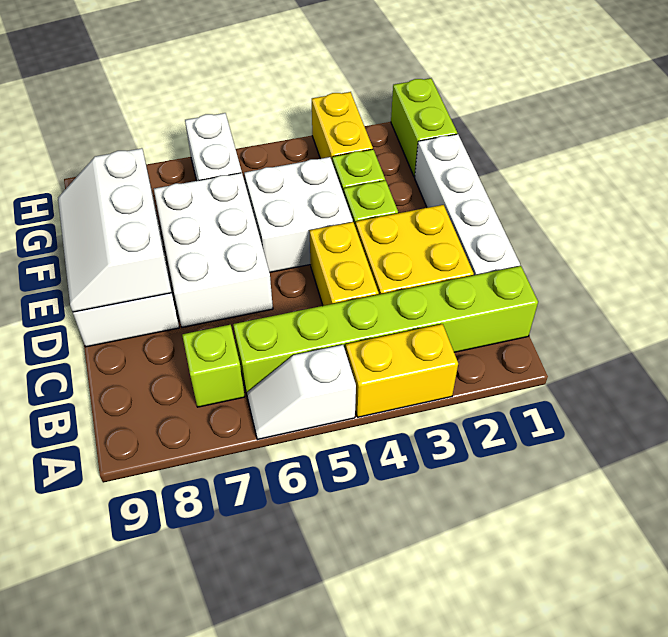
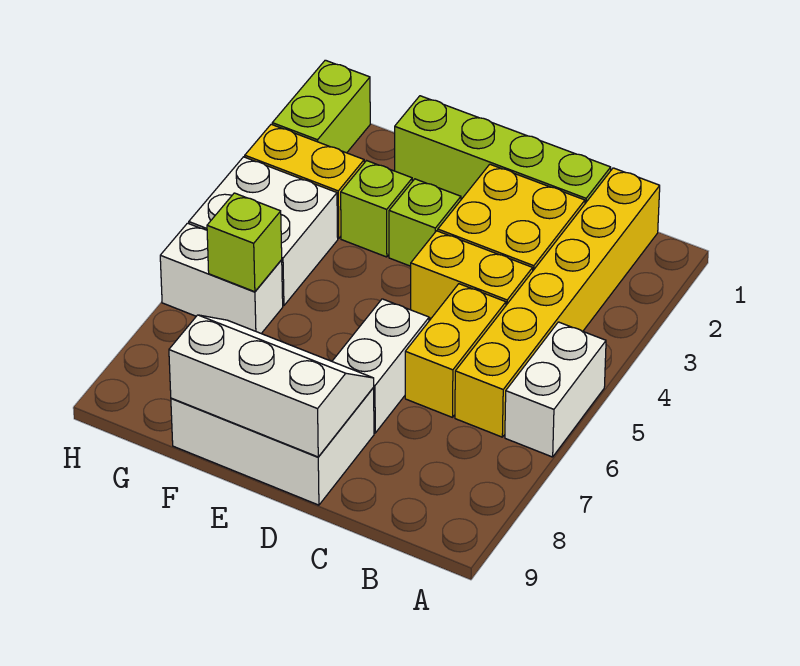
yellow 1x2 brick [346,324,458,417] -> yellow 1x2 brick moved to [405,284,506,417]
white 1x2 slope [247,345,356,439] -> white 1x2 brick [505,322,606,457]
lime 1x6 brick [233,266,538,394] -> yellow 1x6 brick [455,168,660,437]
lime 1x1 brick [182,325,245,407] -> lime 1x1 brick moved to [207,193,282,292]
white 1x4 brick [415,134,520,275] -> lime 1x4 brick [395,96,611,203]
white 2x3 brick [154,173,273,327] -> white 1x2 brick [332,299,429,433]
white 2x3 slope [58,148,171,312] -> white 2x3 slope turned to [169,315,374,457]
white 2x2 brick [244,157,353,272] -> white 2x2 brick moved to [189,157,338,306]
lime 1x2 brick [391,78,457,177] -> lime 1x2 brick turned to [272,60,370,153]

